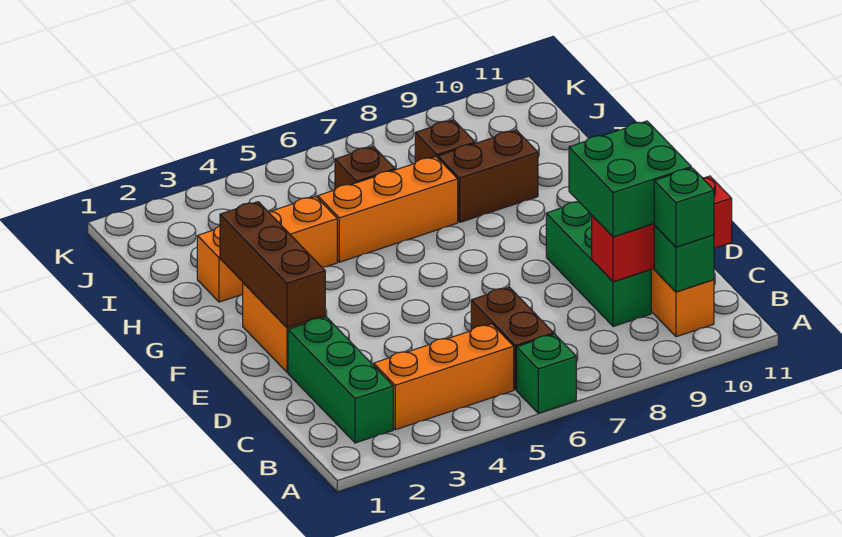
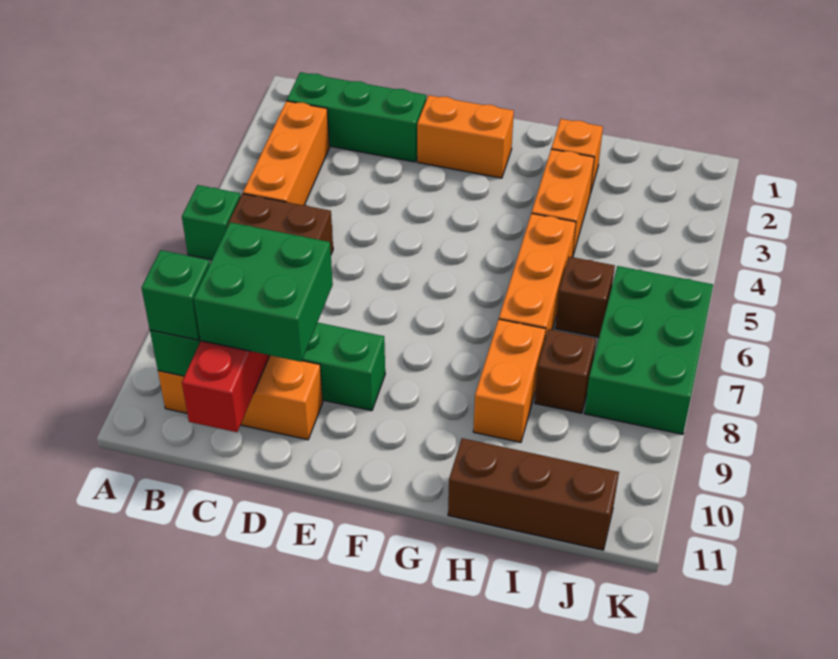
brown 1x3 brick [220,202,325,328] -> brown 1x3 brick moved to [448,438,619,550]
brown 1x2 brick [438,130,538,222] -> orange 1x2 brick [473,319,546,442]
none -> green 2x3 brick [584,266,713,434]

